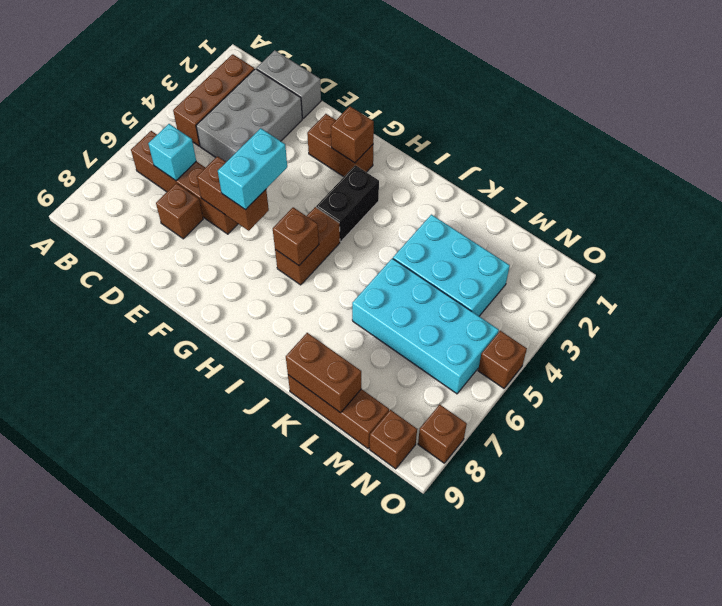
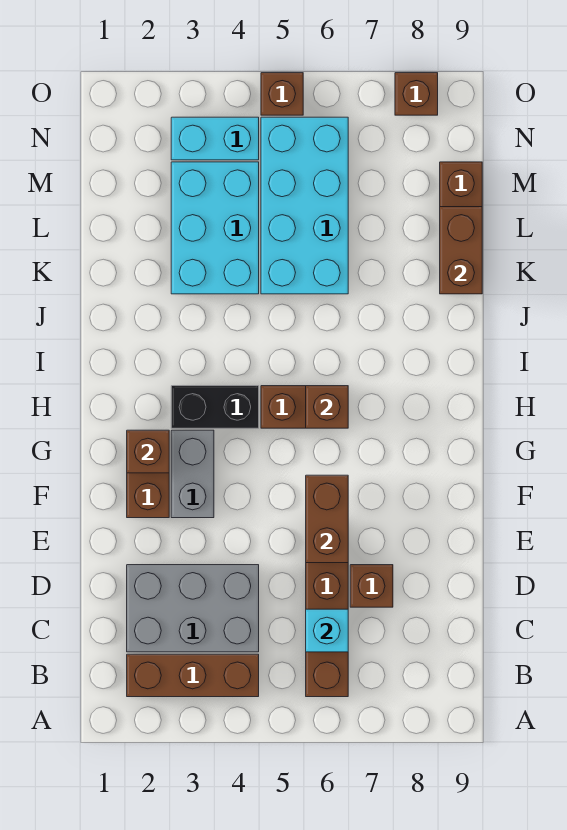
grey 1x2 brick [256,50,321,118] -> grey 1x2 brick moved to [171,430,214,518]
cyan 1x2 brick [218,128,287,210] -> cyan 1x2 brick moved to [171,117,259,160]
brown 1x1 brick [370,410,417,469] -> none

